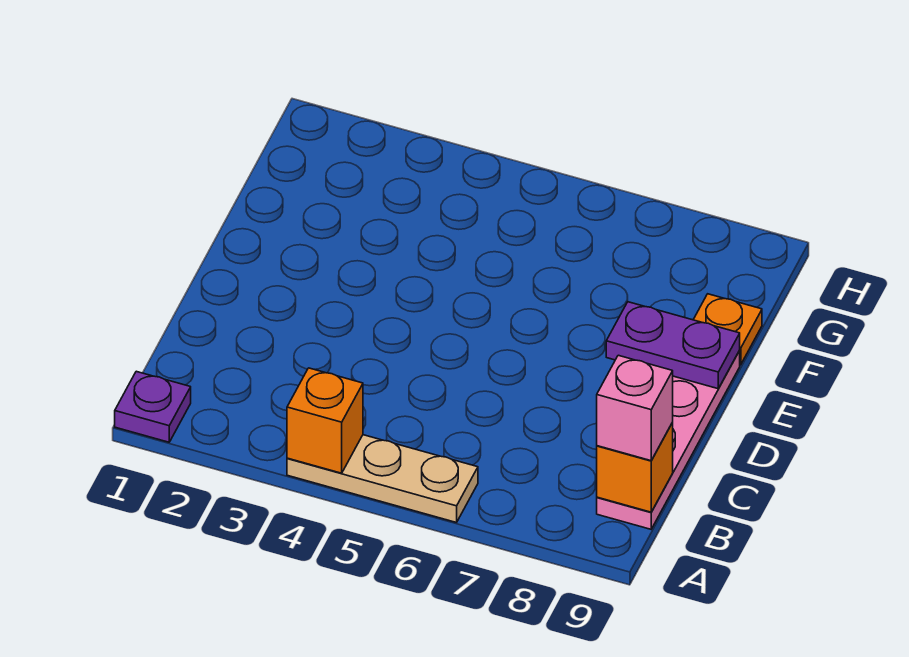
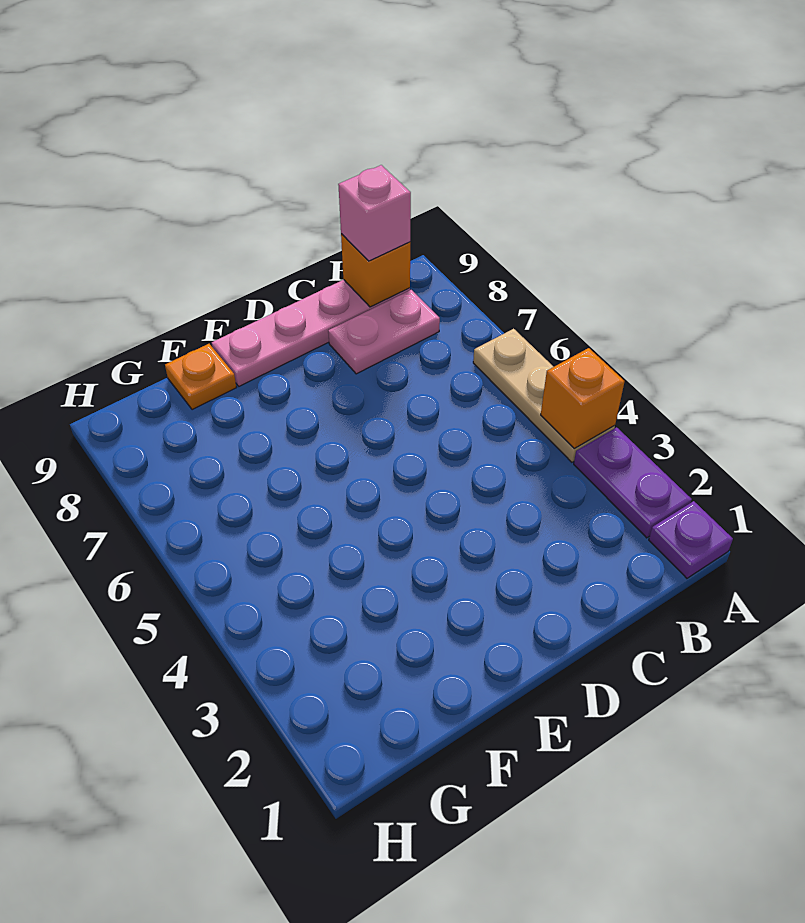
none -> pink 1x2 plate [328,290,440,374]
purple 1x2 plate [606,302,740,389] -> purple 1x2 plate moved to [574,427,692,538]

